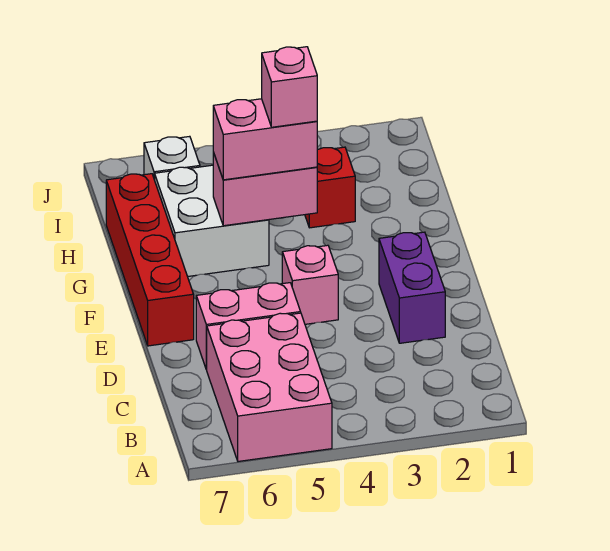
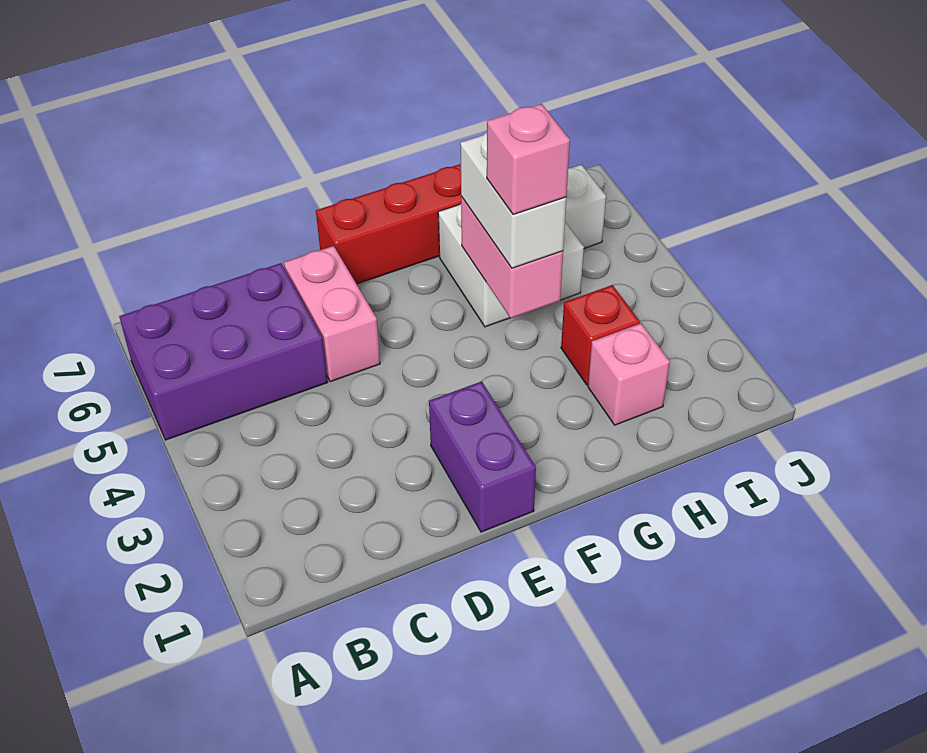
pink 2x3 brick [207,313,332,461] -> purple 2x3 brick [119,263,328,440]
purple 1x2 brick [379,232,445,343] -> purple 1x2 brick turned to [429,381,536,532]
pink 1x1 brick [282,245,338,324] -> pink 1x1 brick moved to [588,323,670,425]
pink 1x2 brick [213,99,317,180] -> white 1x2 brick [460,133,566,268]

